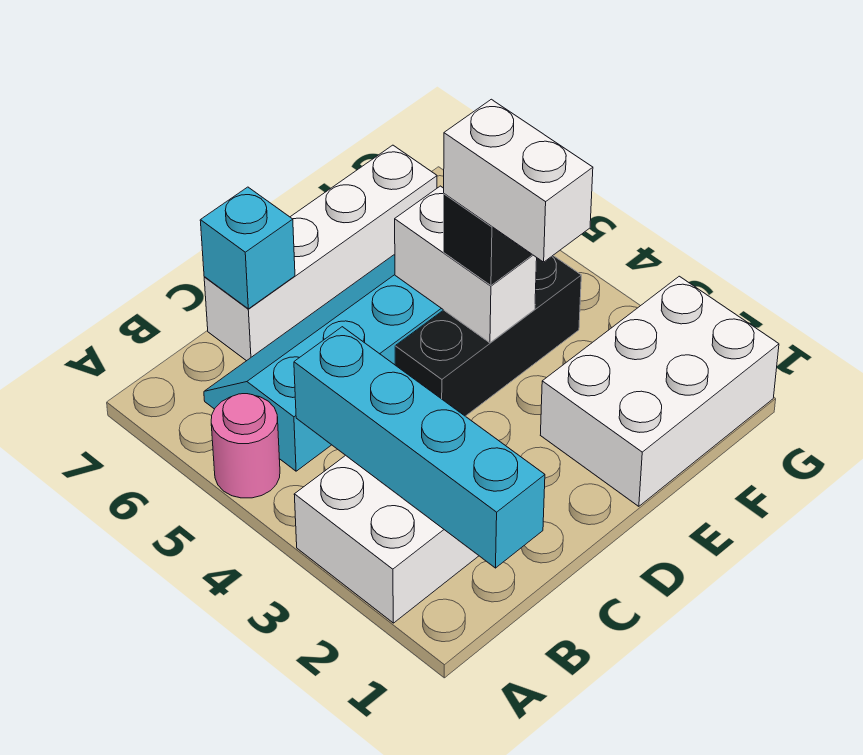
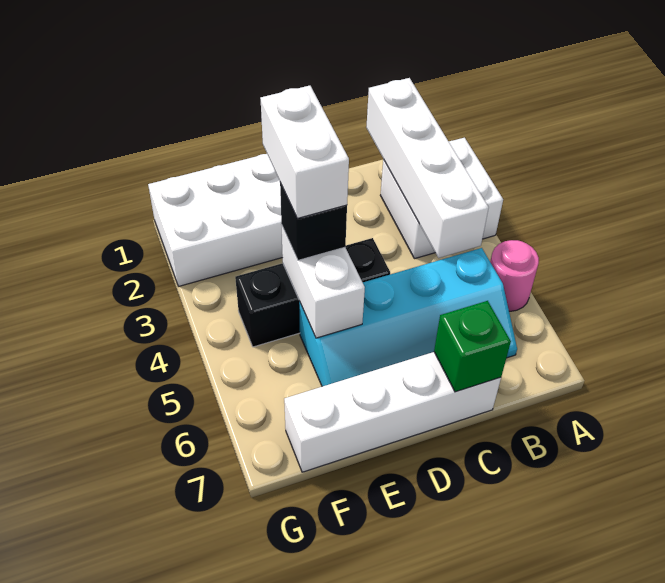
cyan 1x4 brick [294,327,545,568] -> white 1x4 brick [366,78,489,258]
cyan 1x1 brick [200,187,295,309] -> green 1x1 brick [434,301,511,392]

